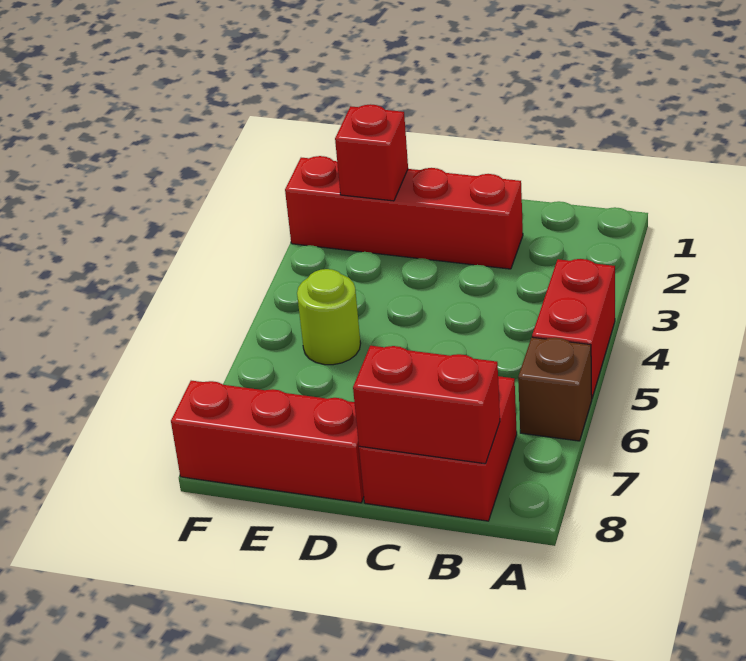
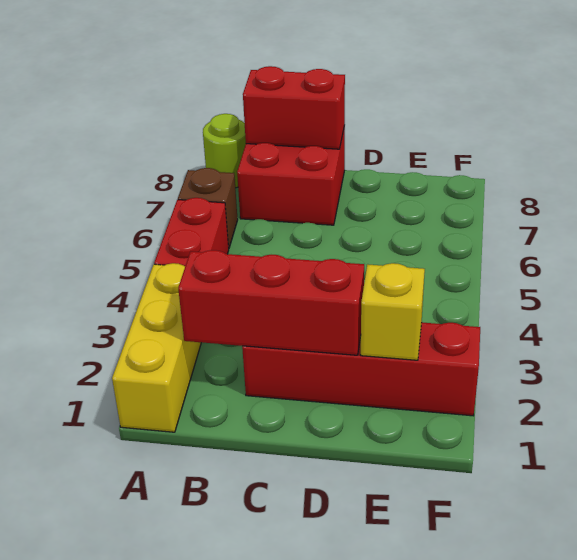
none -> yellow 1x3 brick [112,263,201,432]
red 1x3 brick [171,381,364,503] -> red 1x3 brick moved to [178,250,364,355]
red 1x1 brick [335,104,408,201] -> yellow 1x1 brick [361,263,425,360]
lime 1x1 round brick [297,269,361,365] -> lime 1x1 round brick moved to [203,114,246,188]

